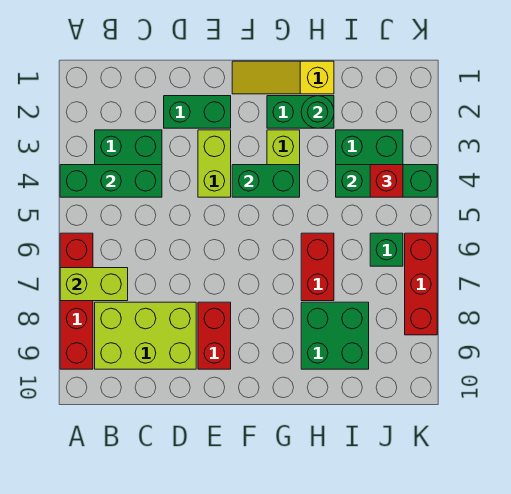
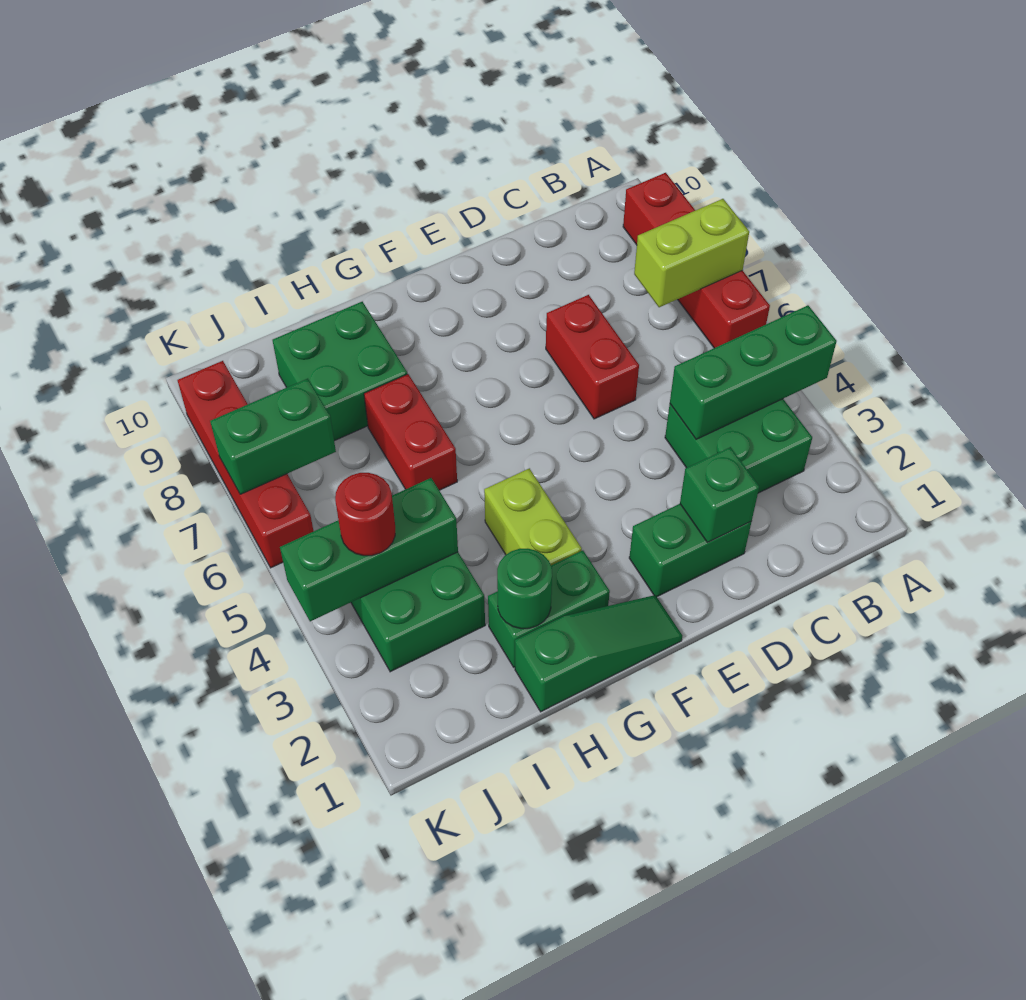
lime 2x3 brick [95,302,196,369] -> none
lime 1x2 brick [198,130,231,197] -> none
red 1x2 brick [198,302,231,369] -> red 1x2 brick moved to [546,295,639,419]
yellow 1x3 slope [232,61,334,94] -> green 1x3 slope [515,595,682,712]
green 1x2 brick [232,165,300,197] -> green 1x2 brick moved to [210,379,336,494]
red 1x1 brick [370,165,403,197] -> red 1x1 round brick [335,473,395,556]
green 1x1 brick [370,233,403,266] -> green 1x1 brick moved to [680,447,759,542]
red 1x3 brick [405,233,437,335] -> red 1x4 brick [177,361,314,568]

